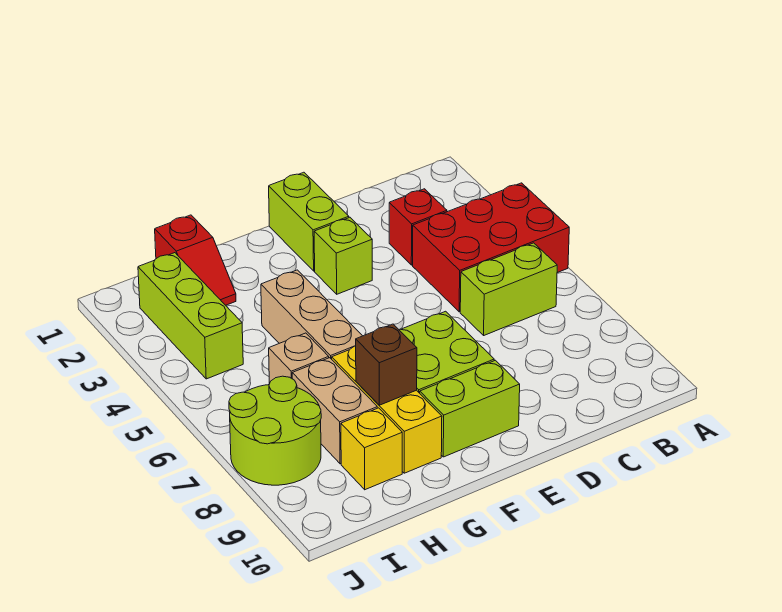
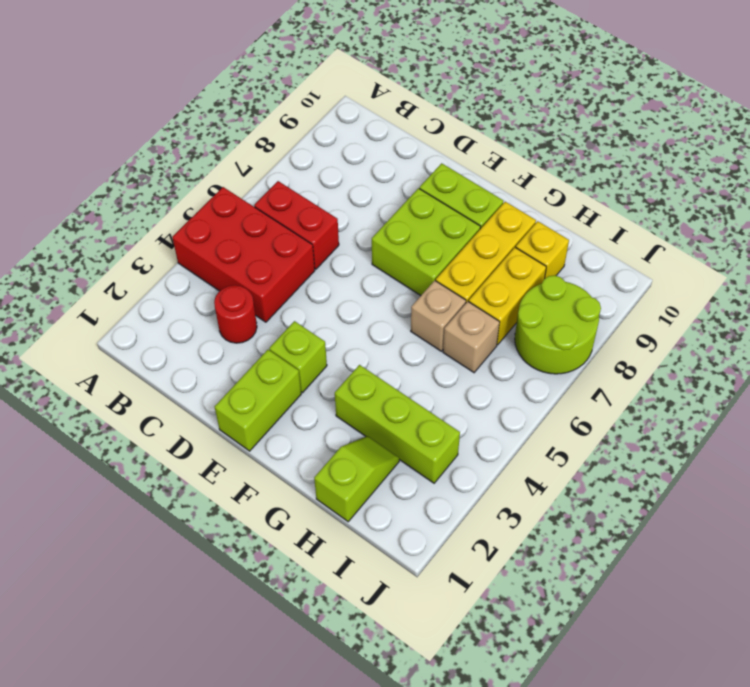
lime 1x2 brick [460,243,557,335] -> red 1x2 brick [254,181,339,269]
red 1x1 brick [389,189,447,265] -> red 1x1 round brick [214,285,257,343]
tan 1x3 brick [261,270,362,359] -> tan 1x1 brick [411,281,466,351]
brown 1x1 brick [356,324,417,405] -> none
red 1x2 slope [155,215,236,305] -> lime 1x2 slope [314,436,399,522]
tan 1x2 brick [292,358,377,464] -> yellow 1x2 brick [469,247,546,345]
lime 1x3 brick [138,253,243,379] -> lime 1x3 brick turned to [335,365,460,483]

